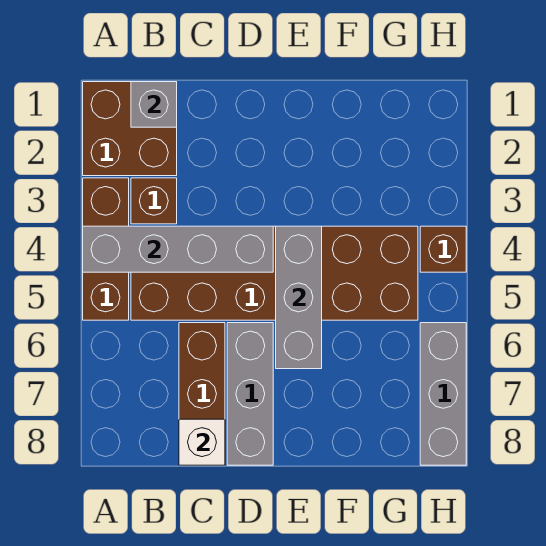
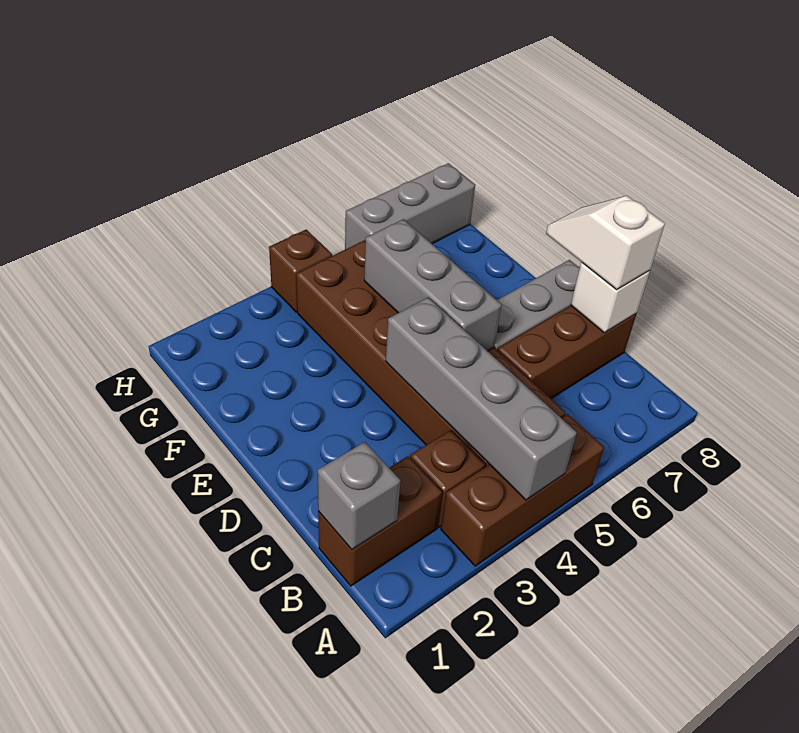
brown 2x2 brick [83,82,177,176] -> brown 1x2 brick [318,456,442,586]
none -> white 1x2 slope [546,196,665,290]
grey 1x3 brick [276,226,322,369] -> grey 1x3 brick turned to [364,219,502,351]

